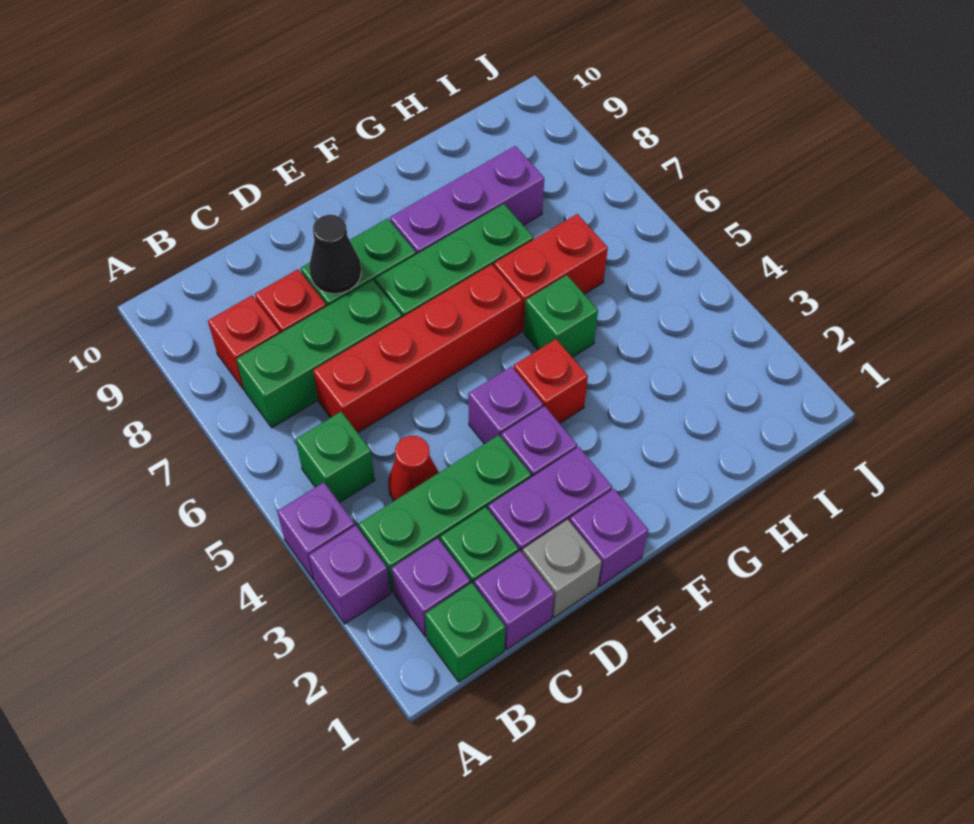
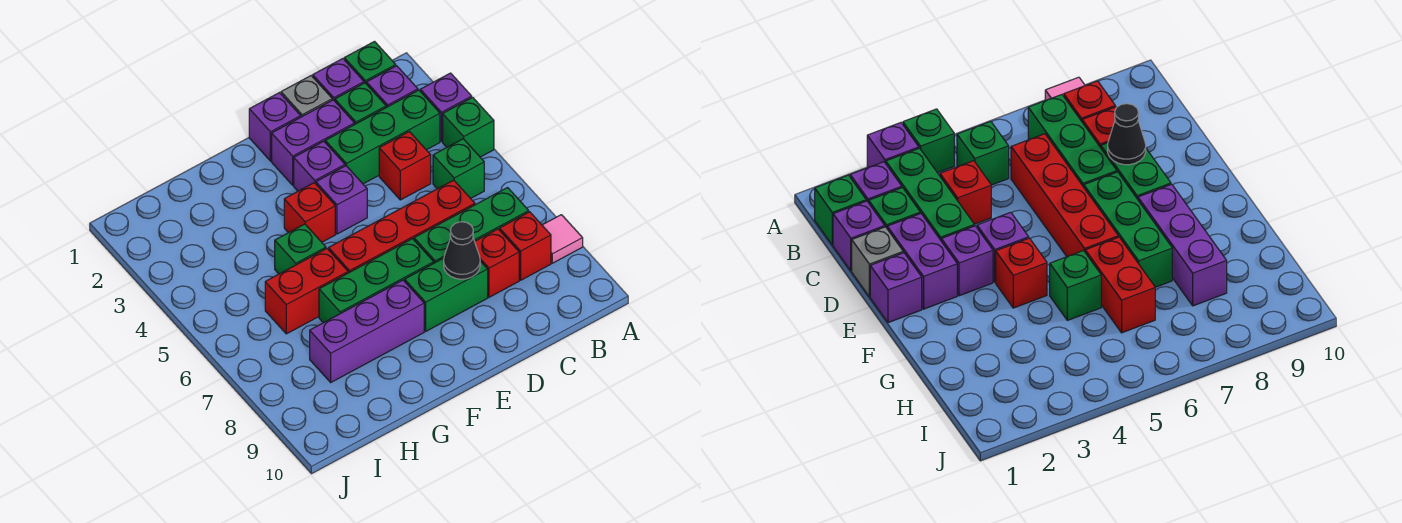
purple 1x1 brick [277,482,355,580] -> green 1x1 brick [443,97,494,157]
none -> pink 1x1 tile [542,215,583,263]
red 1x1 cone [388,436,439,501] -> red 1x1 brick [379,132,431,200]

